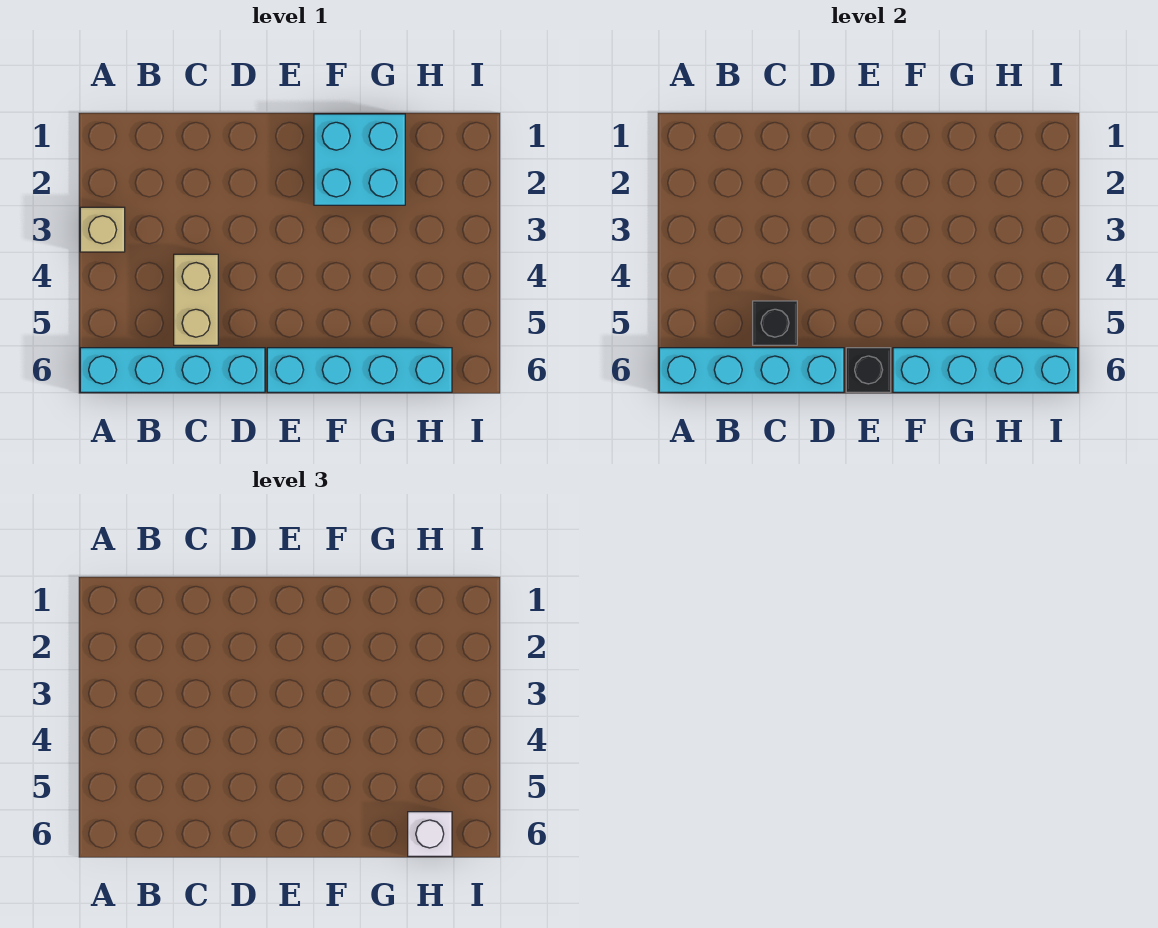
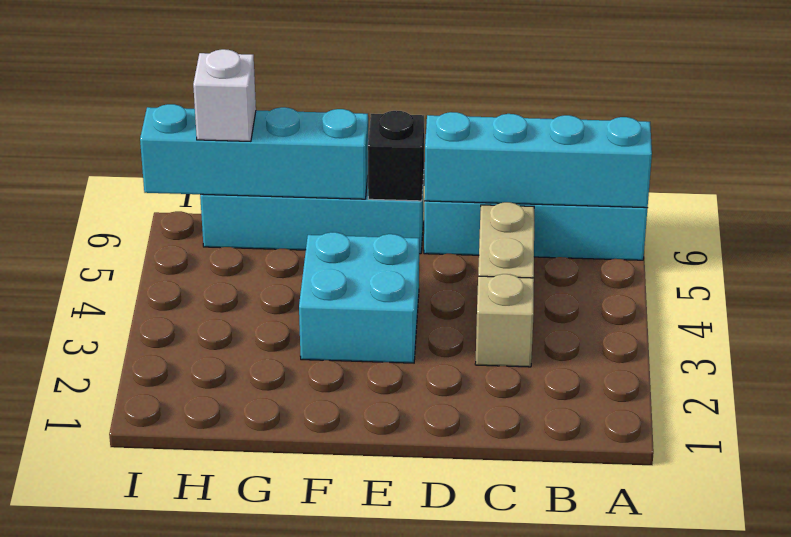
tan 1x1 brick [80,207,125,252] -> tan 1x1 brick moved to [475,274,534,367]
black 1x1 brick [753,301,797,345] -> none
cyan 2x2 brick [314,114,405,205] -> cyan 2x2 brick moved to [299,232,419,363]

